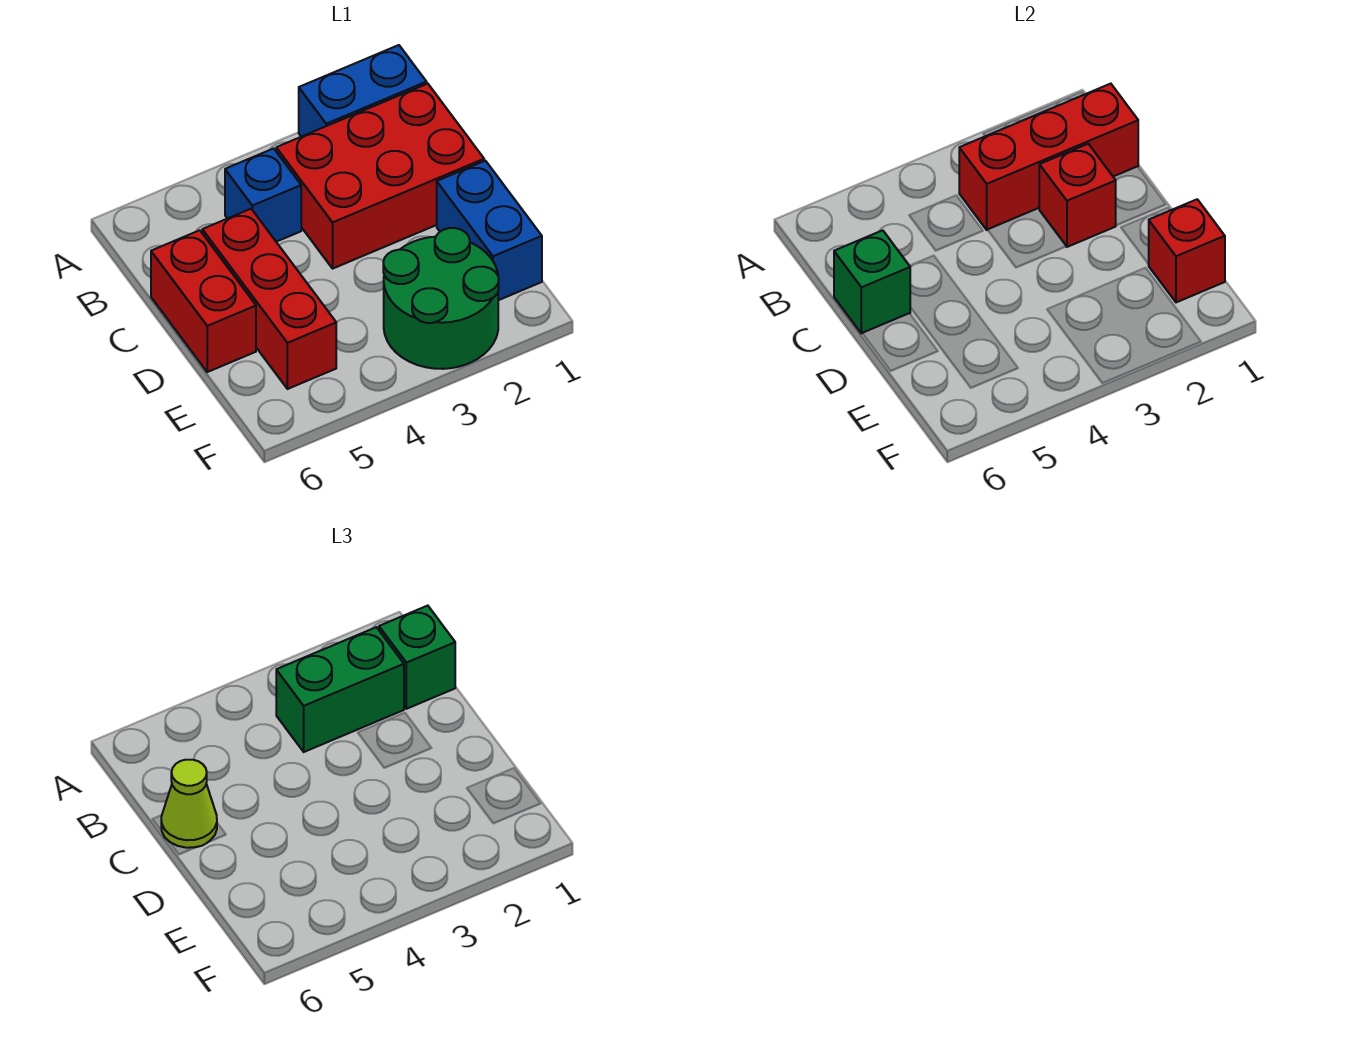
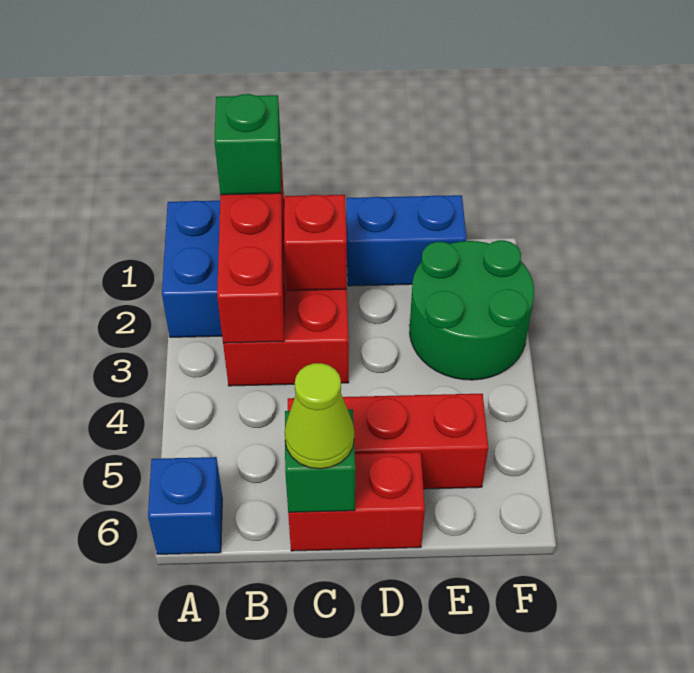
green 1x2 brick [276,627,404,752] -> none
blue 1x1 brick [225,148,301,242] -> blue 1x1 brick moved to [148,457,222,554]
red 1x1 brick [1149,199,1225,302] -> none

